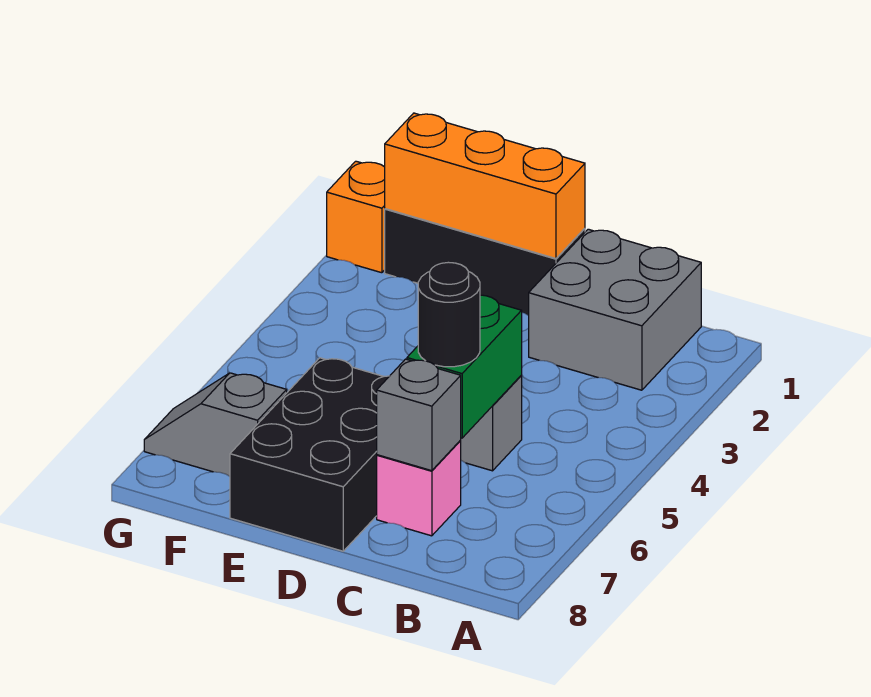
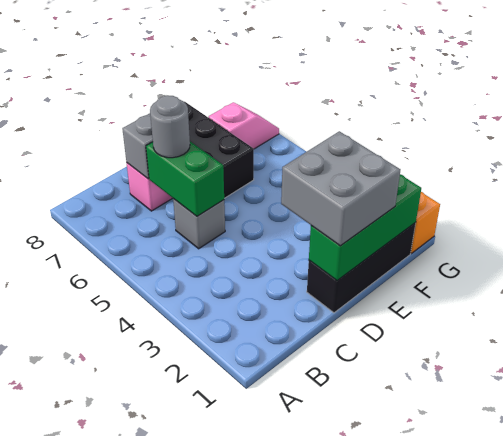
grey 2x2 brick [529,229,701,390] -> grey 2x2 brick moved to [281,131,400,246]
black 1x1 round brick [418,262,480,367] -> grey 1x1 round brick [150,95,190,158]
orange 1x3 brick [385,113,585,259] -> green 1x3 brick [309,174,421,281]
grey 1x2 slope [144,373,287,476] -> pink 1x2 slope [209,102,279,149]

